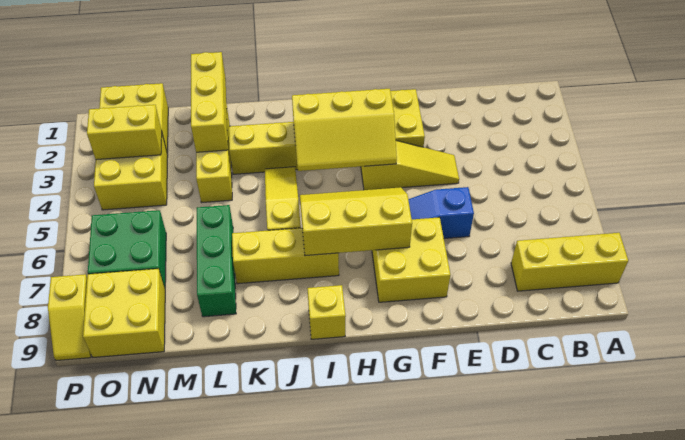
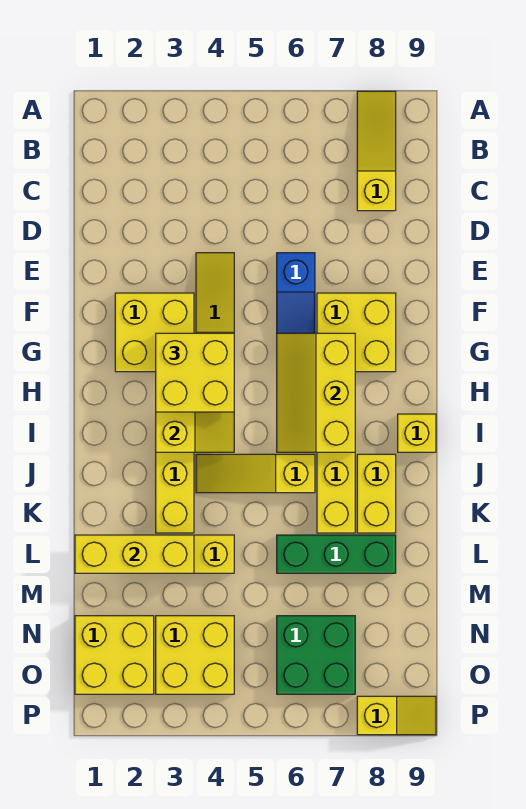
yellow 1x3 brick [511,233,628,291] -> yellow 1x3 slope [357,91,396,211]
yellow 1x2 brick [87,105,162,160] -> yellow 1x2 brick moved to [357,454,396,533]
yellow 2x2 brick [83,269,165,357] -> yellow 2x2 brick moved to [156,333,234,412]

